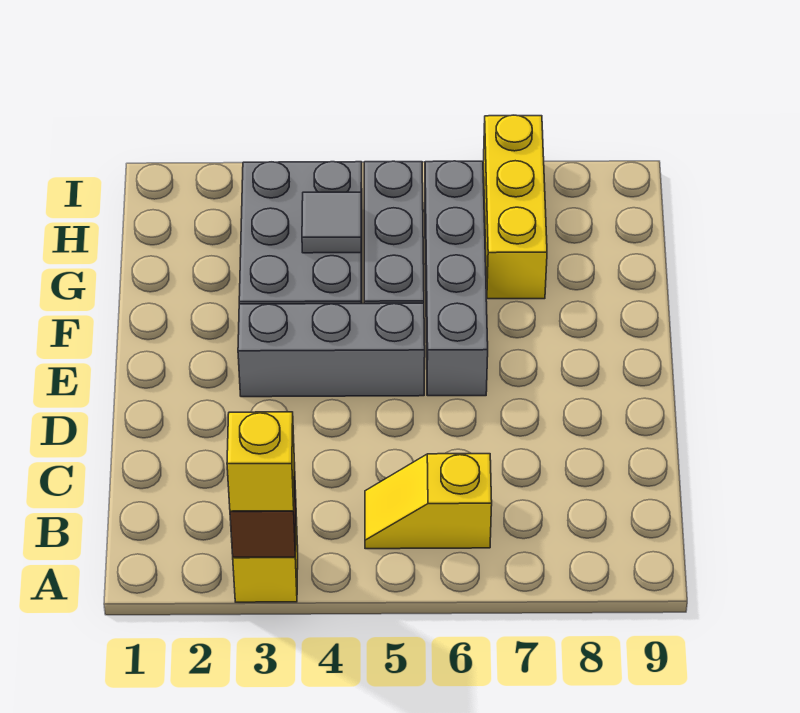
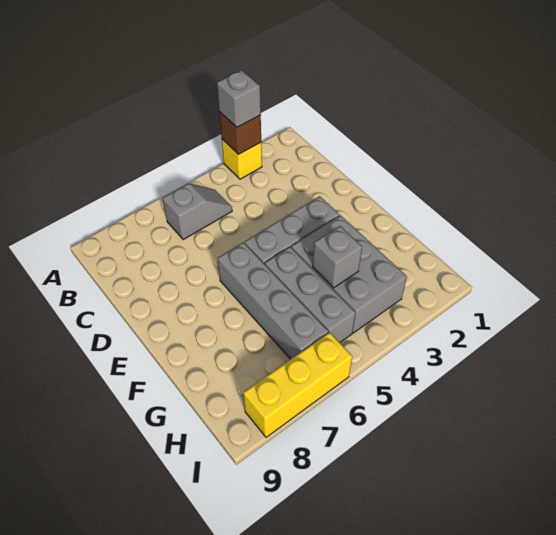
yellow 1x1 brick [227,412,294,511] -> grey 1x1 brick [217,70,261,127]
yellow 1x2 slope [365,454,492,549] -> grey 1x2 slope [163,184,232,240]
grey 1x1 tile [302,192,361,253] -> grey 1x1 brick [313,226,362,288]
yellow 1x3 brick [483,115,547,299] -> yellow 1x3 brick turned to [243,332,352,437]

